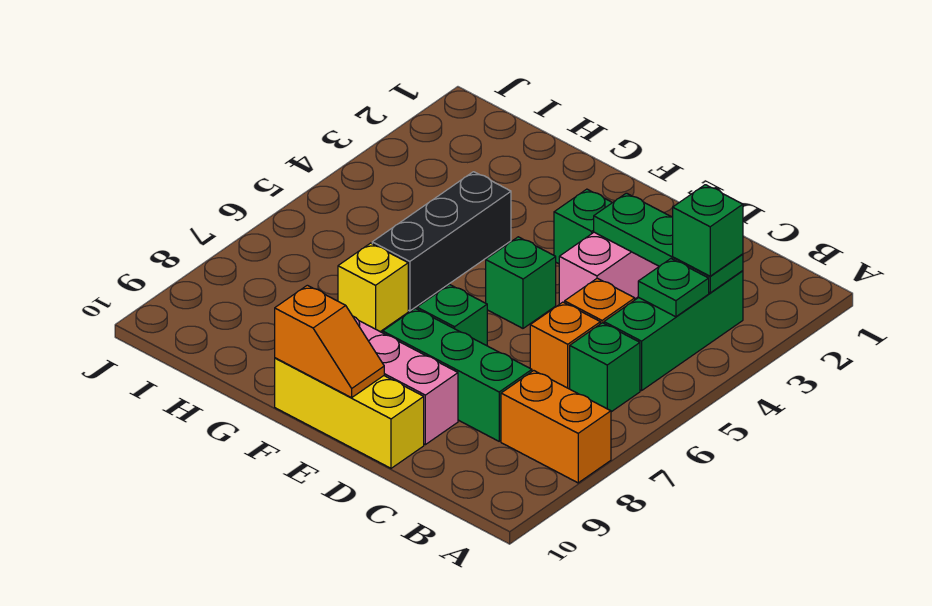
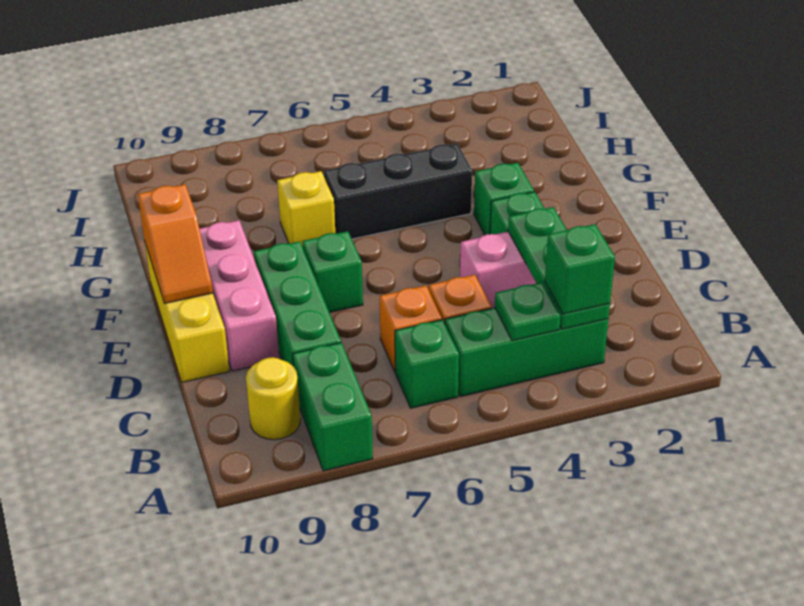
orange 1x2 brick [501,371,611,483] -> green 1x2 brick [293,343,373,471]
none -> yellow 1x1 round brick [246,357,301,440]
green 1x1 brick [486,237,556,328] -> green 1x1 brick moved to [474,163,534,235]

